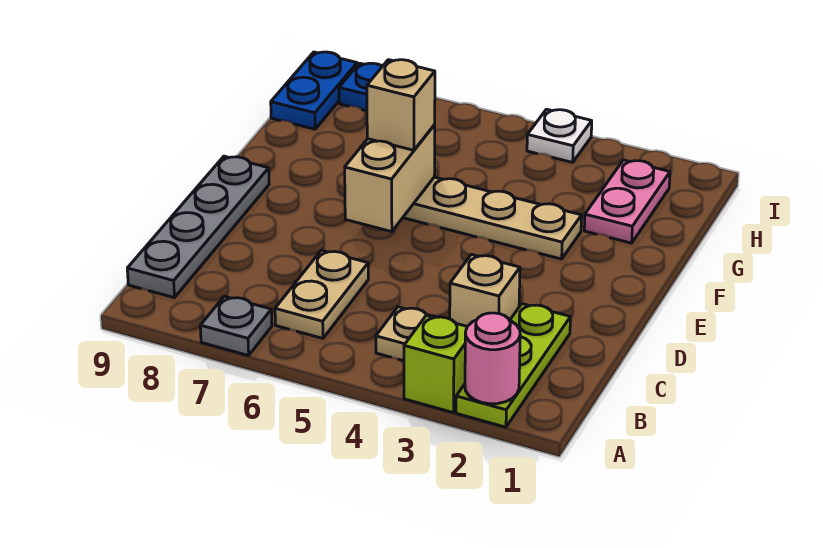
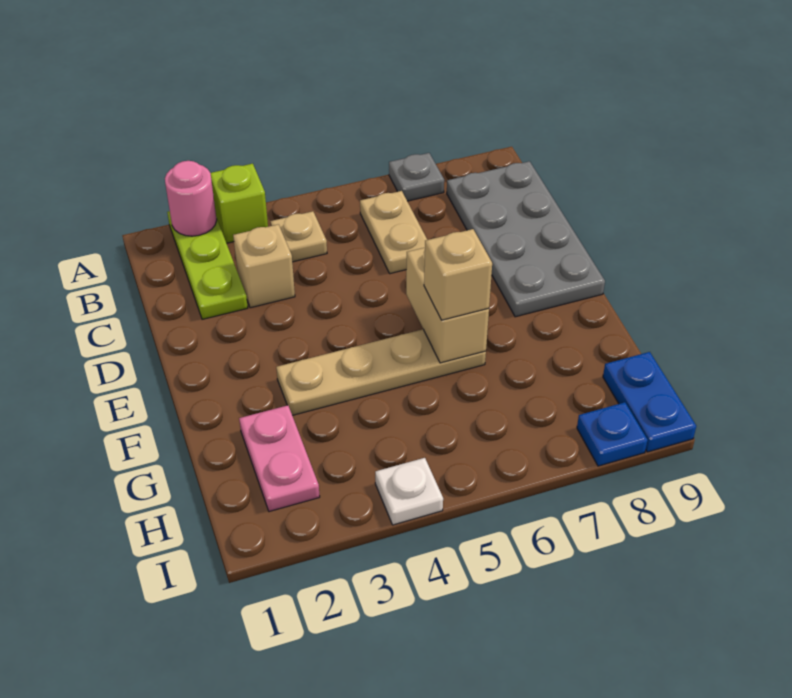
grey 1x4 plate [127,156,269,298] -> grey 2x4 plate [447,161,605,317]

